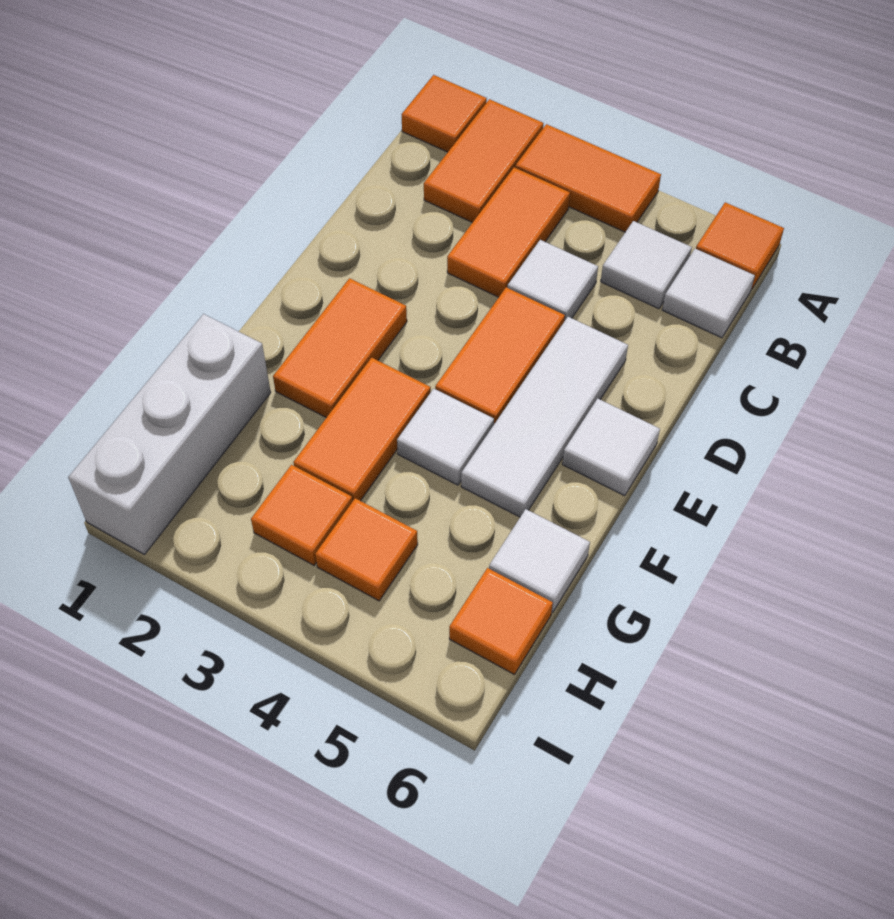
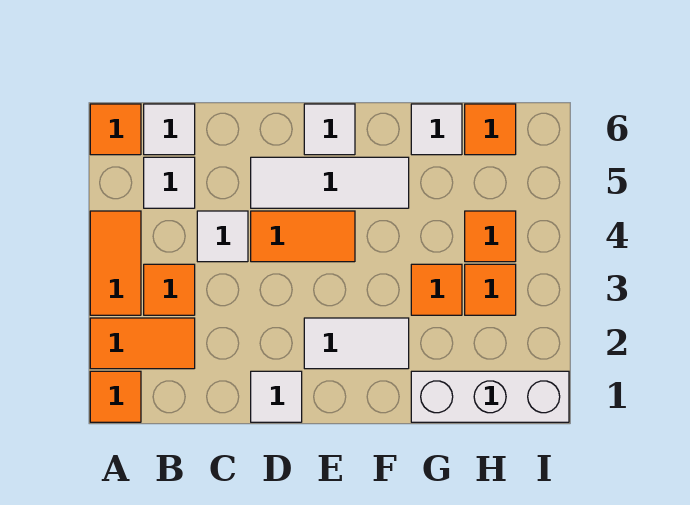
orange 1x2 tile [447,168,570,297] -> orange 1x1 tile [144,264,195,315]
orange 1x2 tile [273,278,407,418] -> white 1x2 tile [304,318,409,369]
orange 1x2 tile [293,358,431,502] -> orange 1x1 tile [411,264,462,315]
white 1x1 tile [397,389,494,485] -> white 1x1 tile moved to [251,371,302,422]

